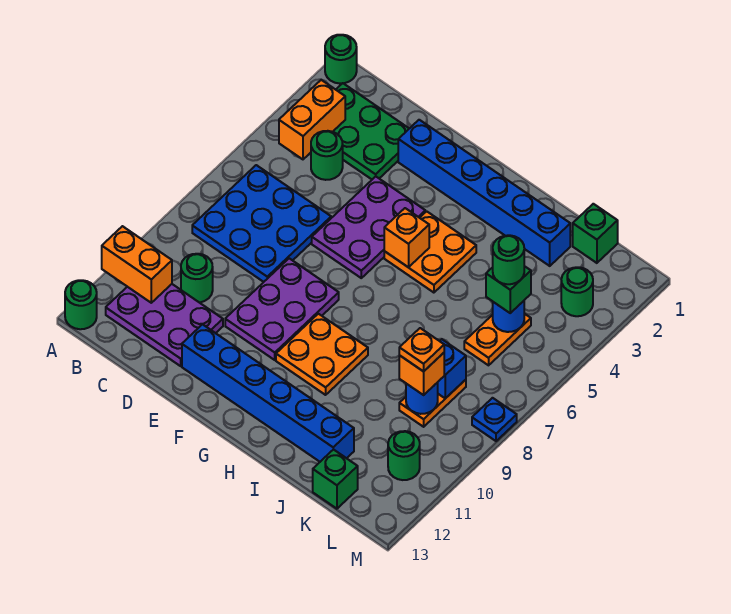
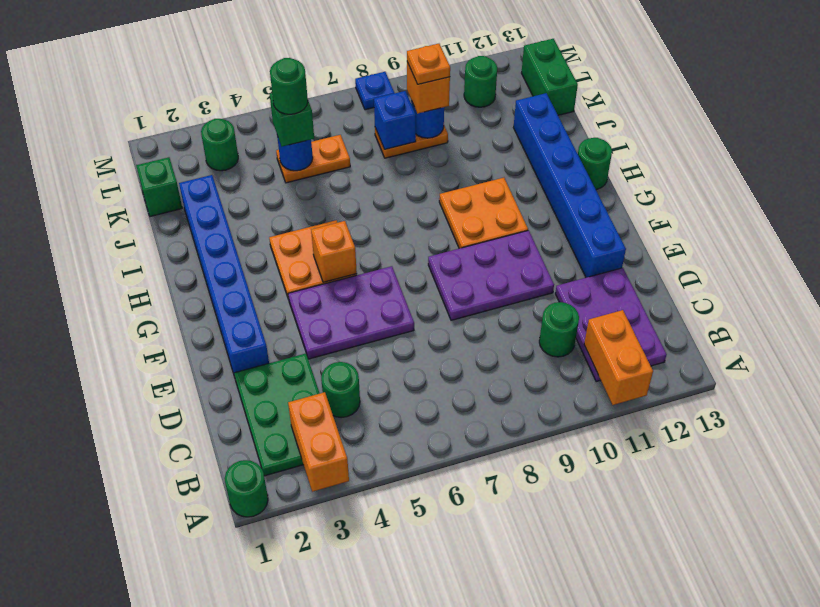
green 1x1 round brick [65,280,97,329] -> green 1x1 round brick moved to [578,138,612,190]
orange 1x2 brick [279,80,345,159] -> orange 1x2 brick turned to [288,392,349,492]
blue 3x3 plate [192,165,331,282] -> none
green 1x1 brick [313,449,358,509] -> green 1x2 brick [522,39,578,115]

